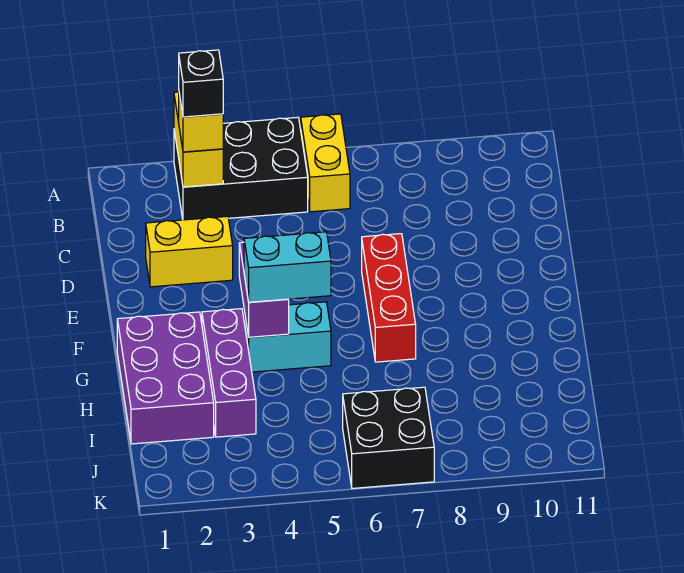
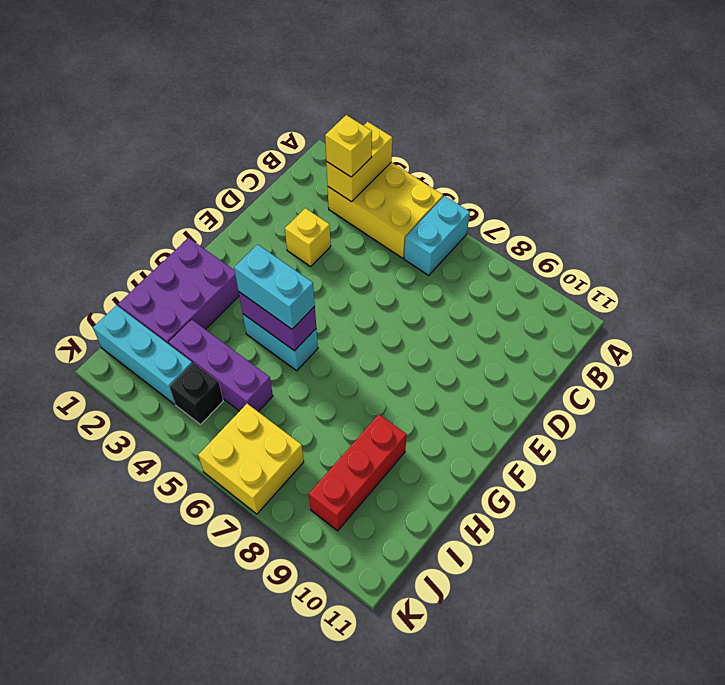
black 2x3 brick [174,117,308,220] -> yellow 2x3 brick [328,162,443,258]
yellow 1x2 brick [301,114,350,212] -> cyan 1x2 brick [404,196,470,275]
black 1x1 brick [179,50,223,117] -> black 1x1 brick moved to [170,363,223,424]
yellow 1x2 brick [146,216,233,287] -> yellow 1x1 brick [285,208,331,266]
red 1x3 brick [362,234,416,362] -> red 1x3 brick moved to [309,414,407,531]
purple 1x2 brick [239,242,289,337] -> purple 1x2 brick turned to [238,291,316,351]
purple 1x3 brick [202,309,256,437] -> purple 1x3 brick turned to [169,320,273,412]
none -> cyan 1x3 brick [93,305,193,404]
black 2x2 brick [343,387,434,488] -> yellow 2x2 brick [198,404,304,514]

